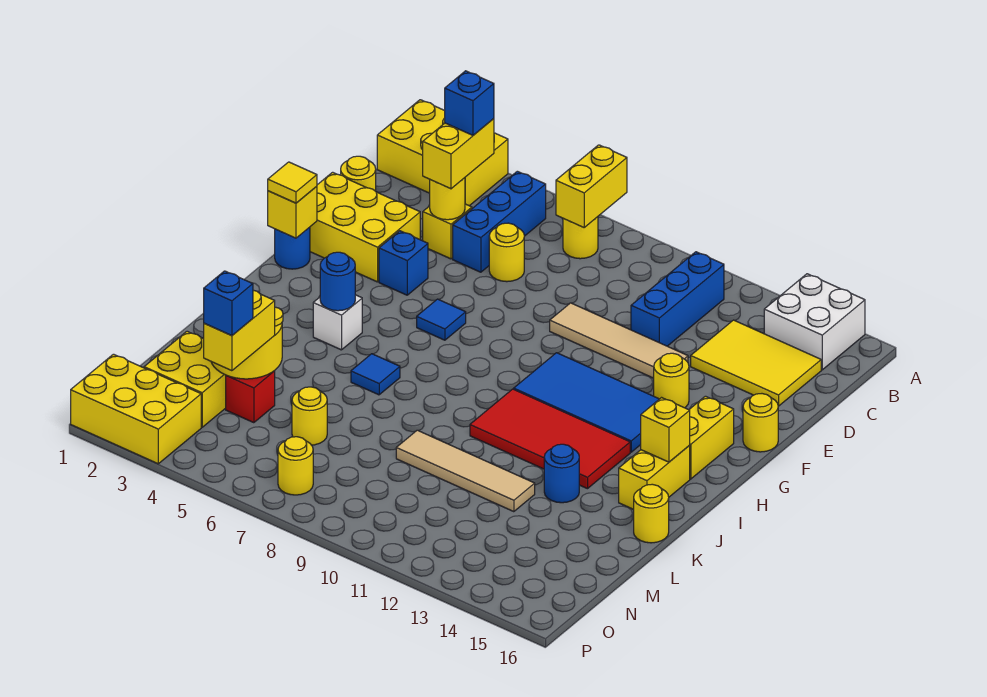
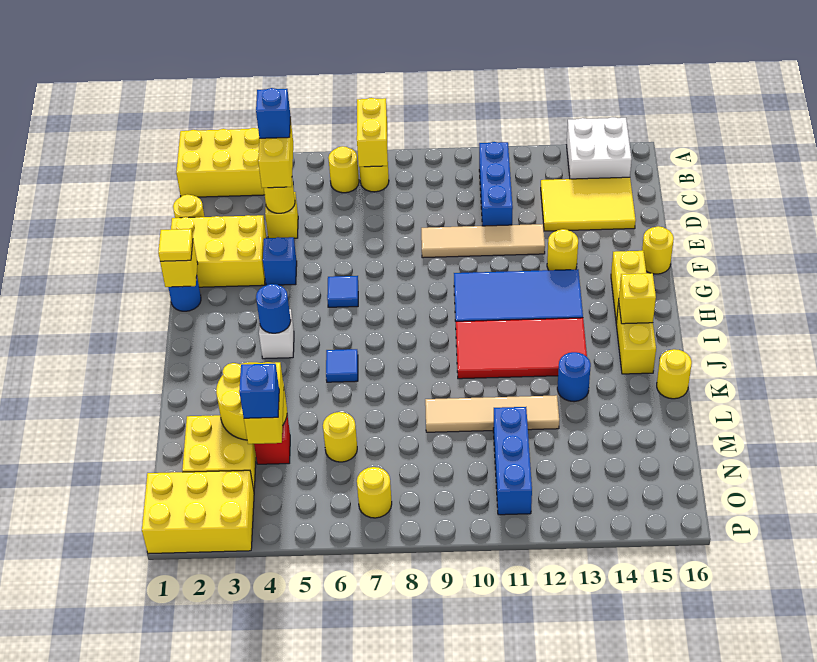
blue 1x3 brick [453,171,546,272] -> blue 1x3 brick moved to [493,407,532,515]
yellow 1x1 round brick [489,223,524,282] -> yellow 1x1 round brick moved to [328,146,359,193]

